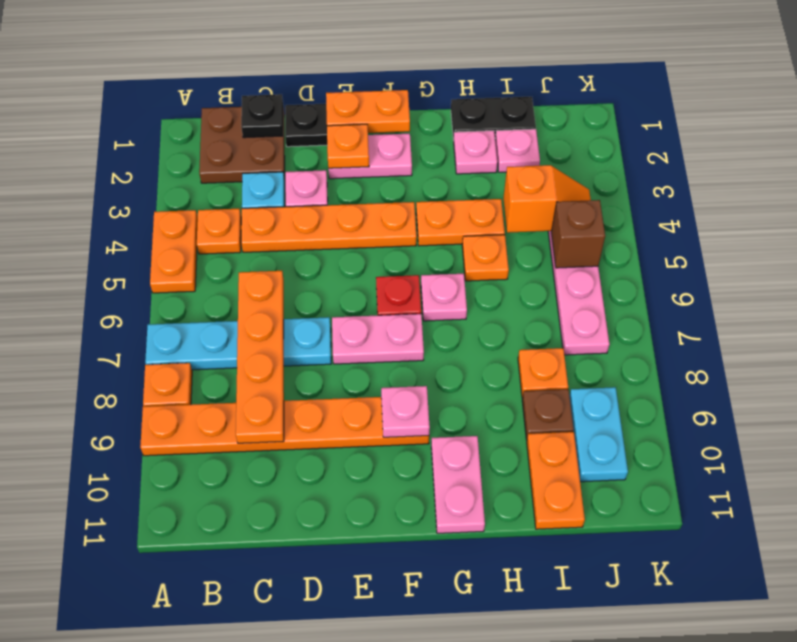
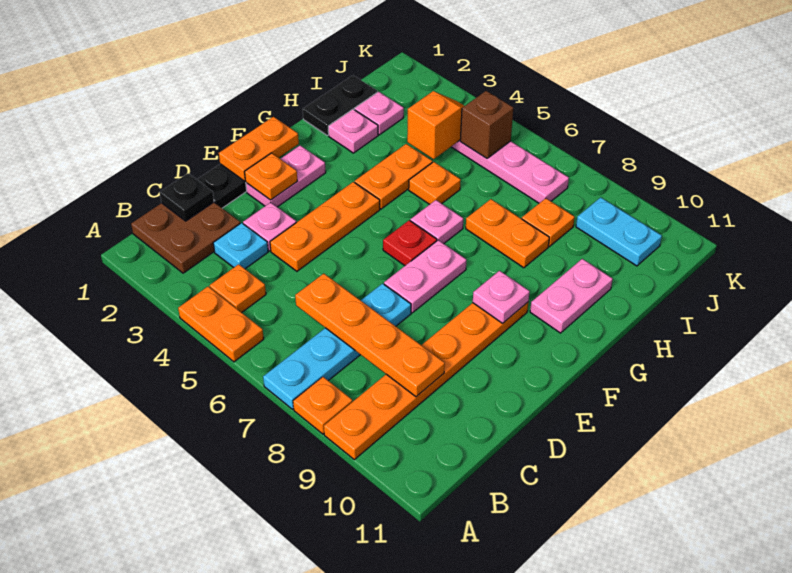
orange 1x4 plate [241,202,417,252] -> orange 1x3 plate [270,182,380,271]
pink 1x2 plate [431,436,485,533] -> pink 1x2 plate turned to [530,259,613,333]
brown 1x1 plate [522,389,574,440] -> none
orange 1x2 plate [527,432,585,529] -> orange 1x2 plate moved to [466,199,549,268]

